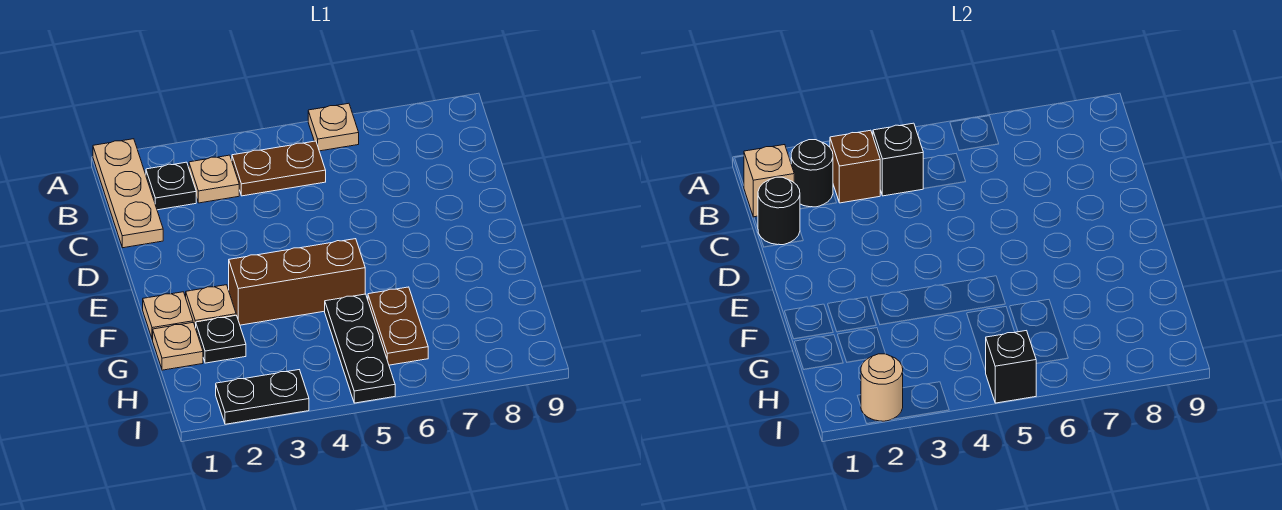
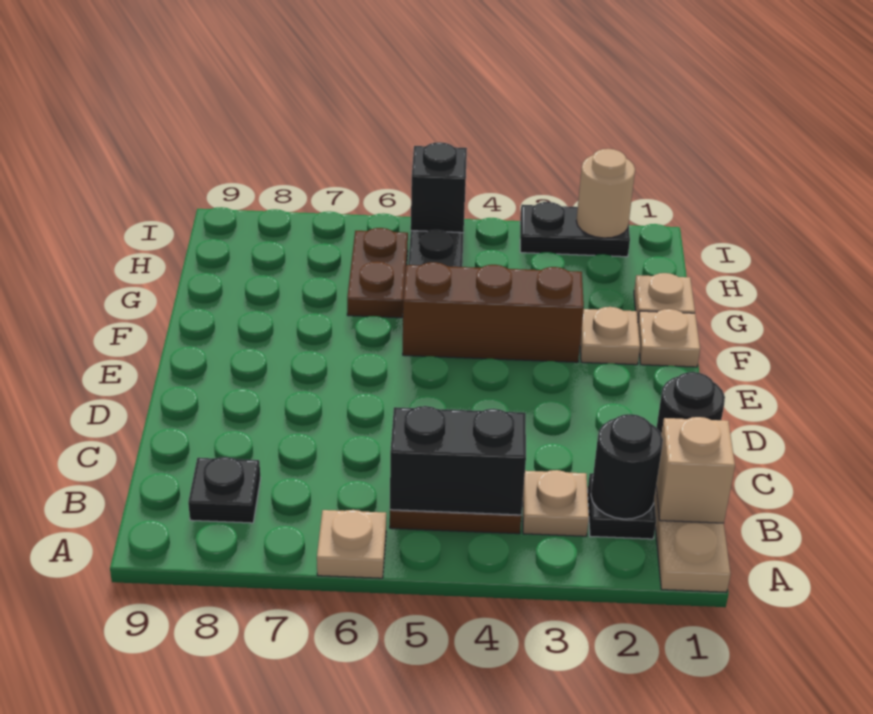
brown 1x1 brick [830,130,880,203] -> none
black 1x1 brick [873,123,924,196] -> black 1x2 brick [390,406,526,515]
black 1x1 plate [196,315,246,363] -> black 1x1 plate moved to [188,457,261,523]

